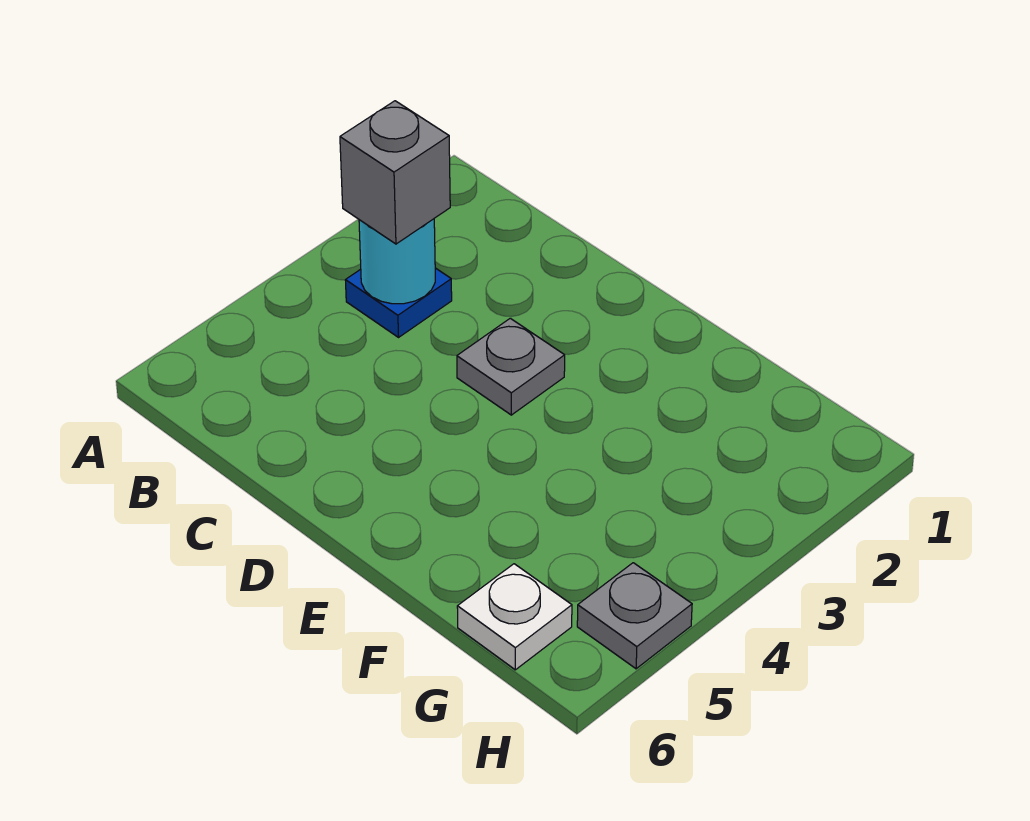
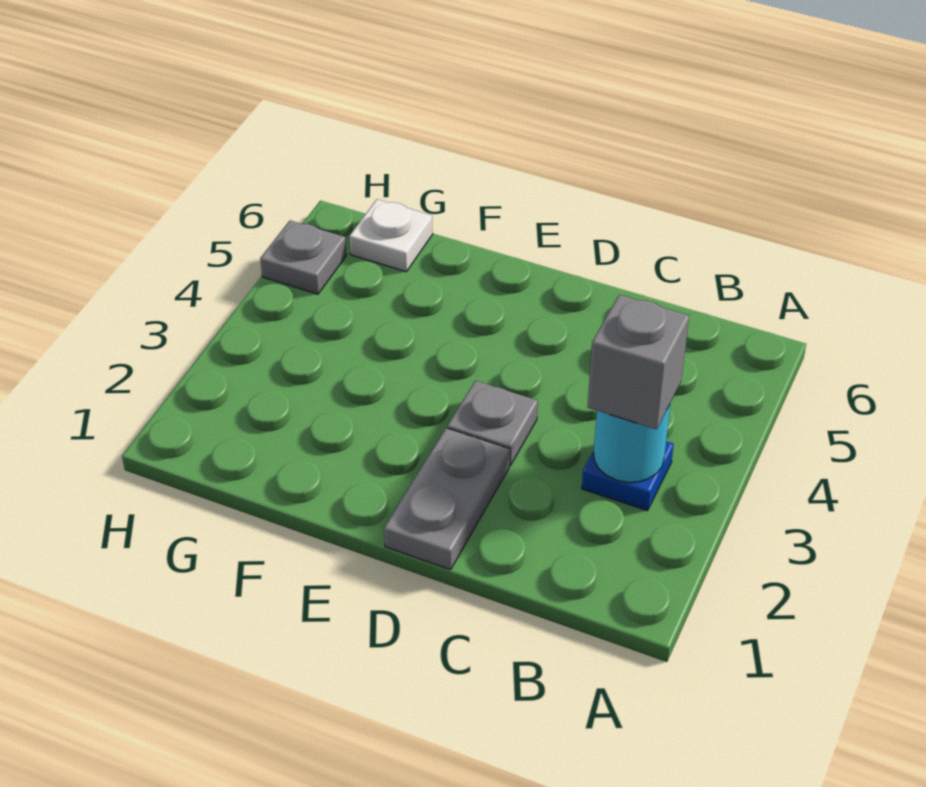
none -> grey 1x2 plate [384,428,510,570]

